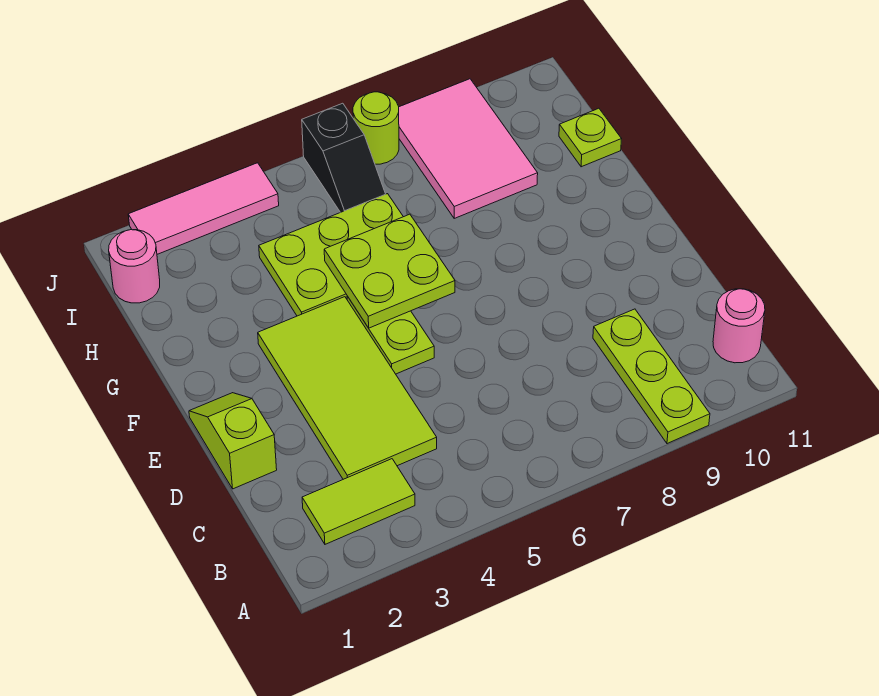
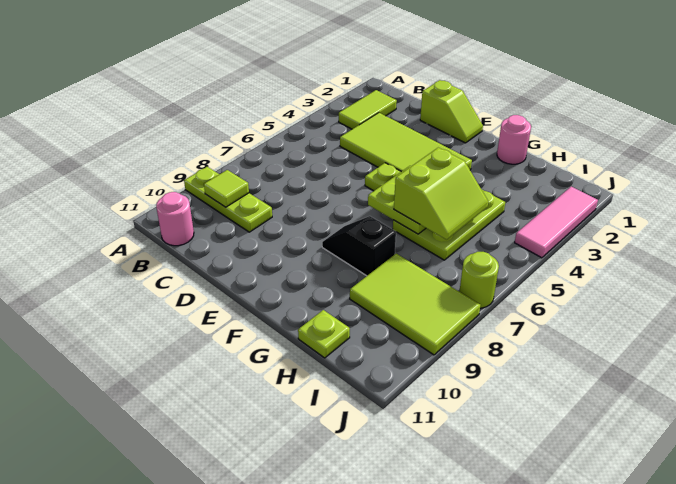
none -> lime 1x1 tile [204,170,249,207]
none -> lime 2x2 slope [394,148,488,240]
pink 2x3 tile [399,79,538,218] -> lime 2x3 tile [350,254,480,355]
pink 1x1 round brick [109,230,160,303] -> pink 1x1 round brick moved to [497,115,531,164]
black 1x2 slope [302,103,385,212] -> black 1x2 slope moved to [322,216,396,276]

